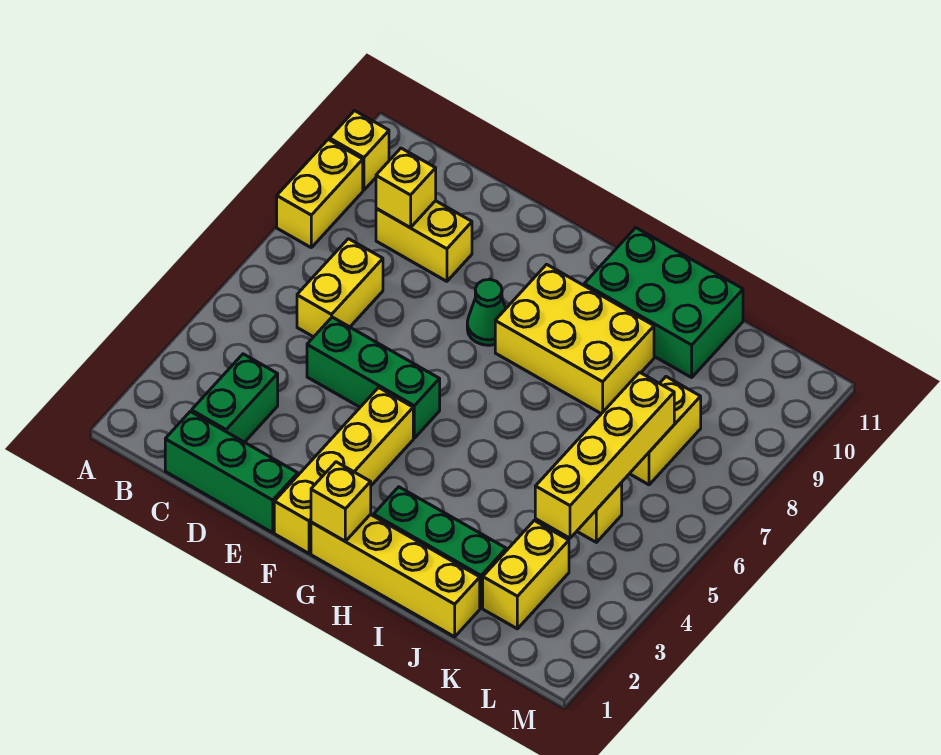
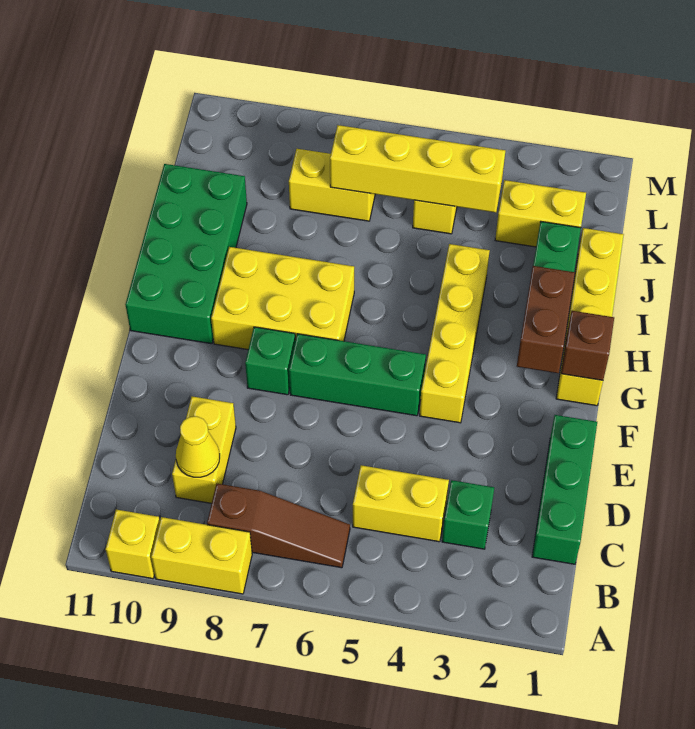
none -> brown 1x3 slope [207,484,350,568]
green 1x2 brick [192,354,278,442] -> green 1x1 brick [442,480,494,549]
yellow 1x2 brick [297,239,383,337] -> yellow 1x2 brick moved to [353,465,449,542]
yellow 1x1 brick [376,148,436,228] -> yellow 1x1 cone [176,416,220,477]
green 1x3 brick [307,317,440,438] -> green 1x3 brick turned to [289,334,426,416]
yellow 1x4 brick [274,388,413,553] -> yellow 1x4 brick turned to [420,244,490,423]
green 1x1 cone [467,279,506,345] -> green 1x1 brick [245,327,295,395]
yellow 1x1 brick [311,462,371,541] -> brown 1x1 brick [561,311,614,380]
none -> brown 1x2 brick [517,266,575,373]
yellow 2x3 brick [495,264,654,414] -> yellow 2x3 brick turned to [211,247,354,349]
green 2x3 brick [584,228,743,377] -> green 2x4 brick [125,164,247,344]

